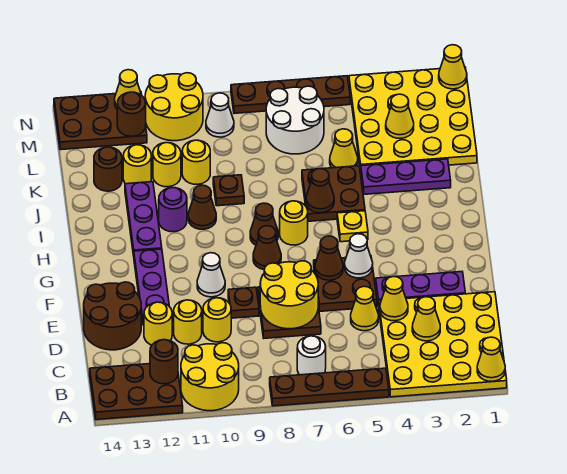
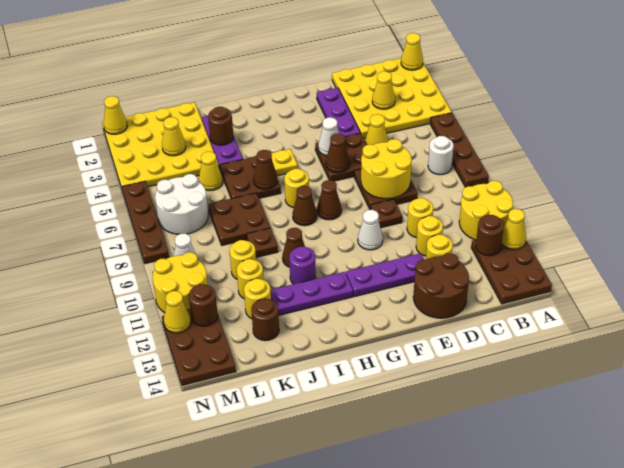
yellow 1x1 cone [380,277,408,321] -> yellow 1x1 cone moved to [502,209,526,250]
none -> brown 1x1 round brick [208,107,233,145]
none -> brown 2x2 plate [208,193,270,245]

